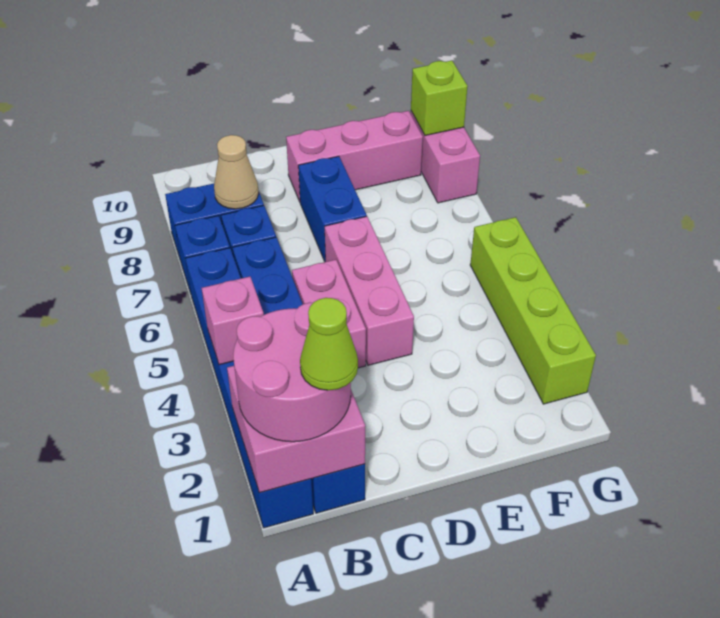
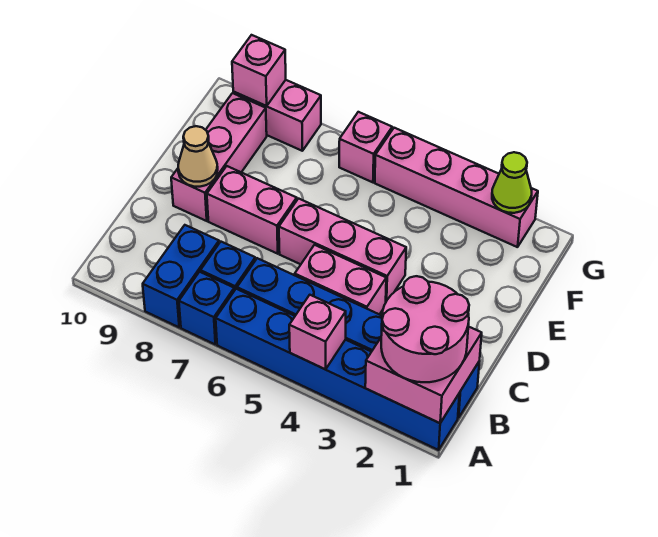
lime 1x1 cone [300,298,358,390] -> lime 1x1 cone moved to [492,152,532,213]
tan 1x1 cone [214,135,259,209] -> tan 1x1 cone moved to [178,126,218,187]
blue 1x2 brick [298,156,367,262] -> pink 1x2 brick [207,166,297,254]
lime 1x4 brick [470,217,596,404] -> pink 1x4 brick [375,128,538,247]
none -> pink 1x1 brick [339,112,392,182]
lime 1x1 brick [411,61,468,136] -> pink 1x1 brick [232,35,286,106]

